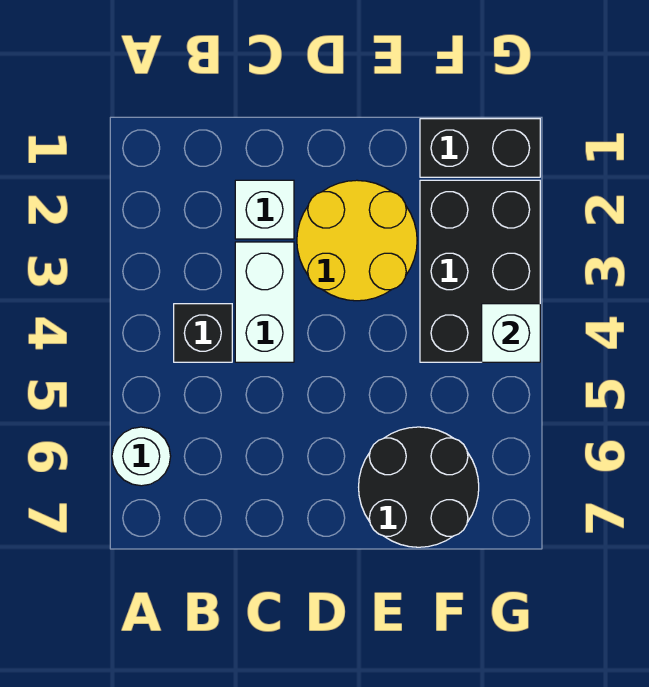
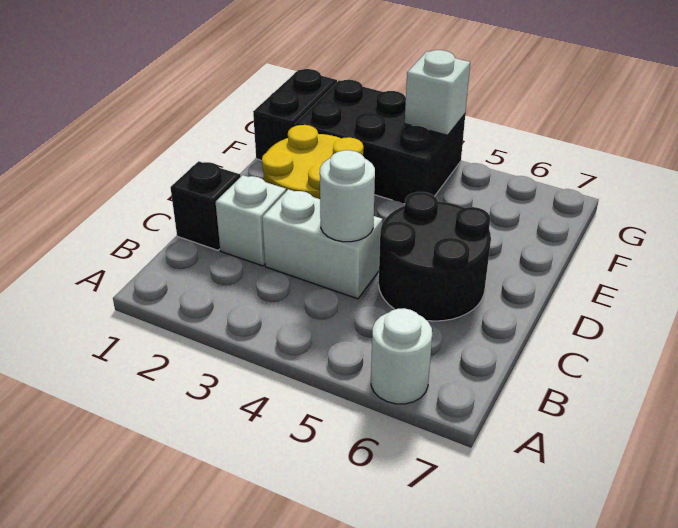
black 1x1 brick [174,304,232,362] -> black 1x1 brick moved to [170,161,241,250]
none -> white 1x1 round brick [320,150,375,242]
black 2x2 round brick [359,427,479,547] -> black 2x2 round brick moved to [379,192,491,321]

